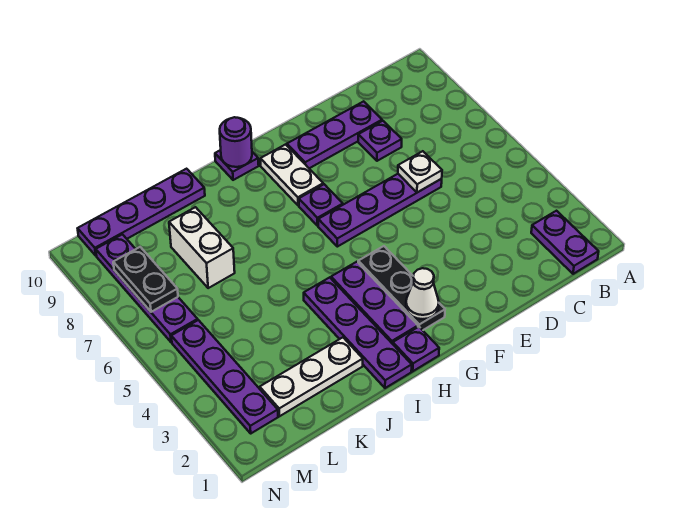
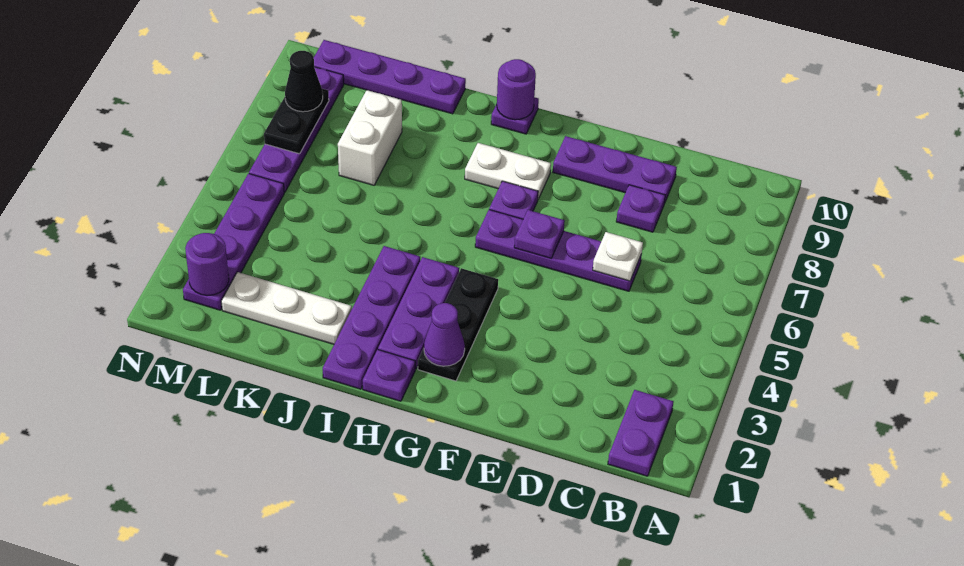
none -> purple 1x1 plate [514,210,565,258]
white 1x1 cone [406,268,439,319] -> purple 1x1 cone [424,303,465,366]
white 1x2 plate [260,144,323,205] -> white 1x2 plate turned to [465,143,551,199]
none -> purple 1x1 round brick [185,233,229,295]
none -> black 1x1 cone [285,51,323,112]

